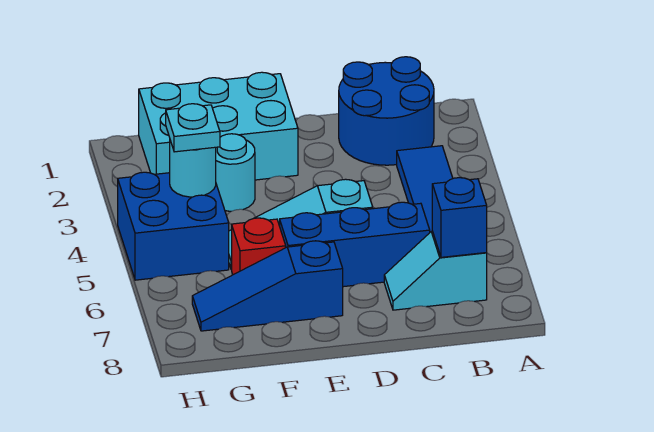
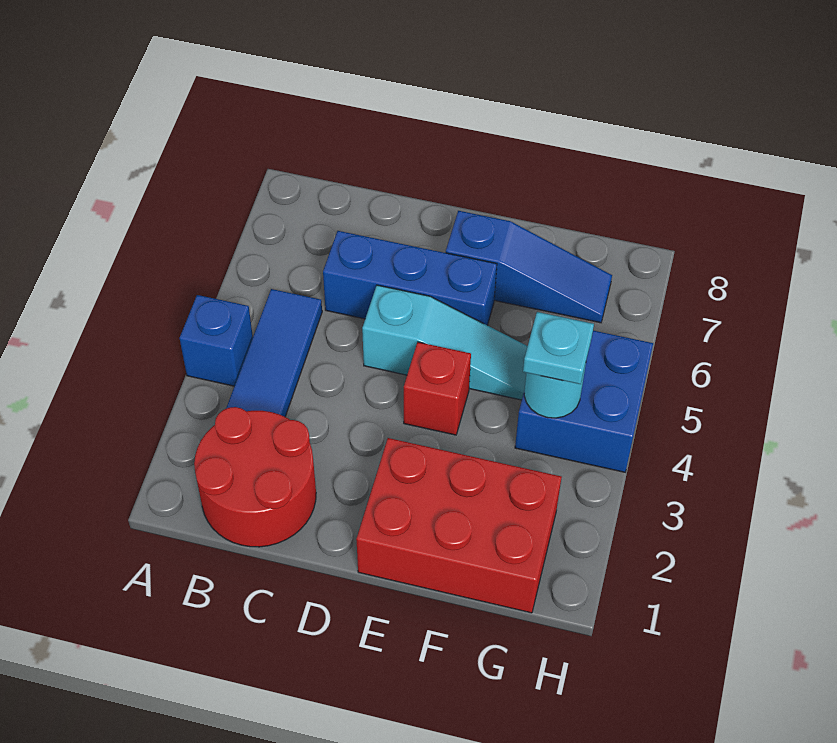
blue 2x2 round brick [339,57,434,165] -> red 2x2 round brick [194,407,316,547]
cyan 1x2 slope [384,231,487,310] -> none
blue 1x1 brick [432,178,487,257] -> blue 1x1 brick moved to [180,295,253,386]
cyan 2x3 brick [139,72,298,180] -> red 2x3 brick [356,438,562,613]
cyan 1x1 round brick [216,134,255,211] -> none
red 1x1 brick [232,218,286,275] -> red 1x1 brick moved to [404,342,471,435]

